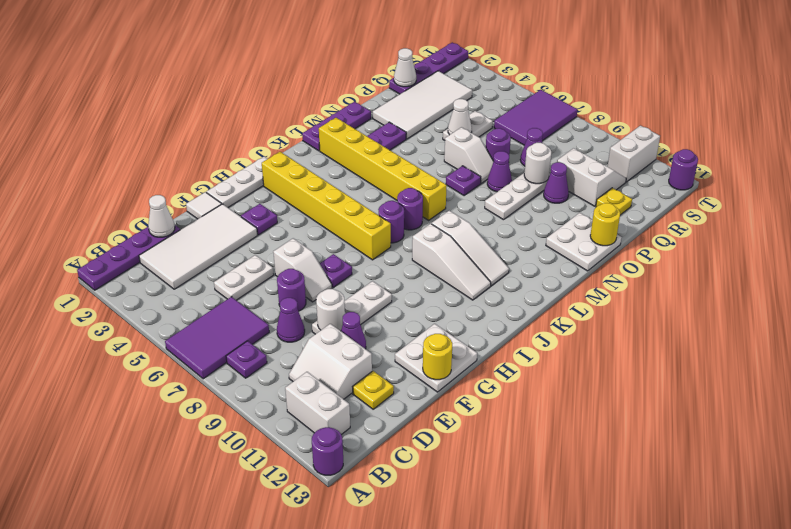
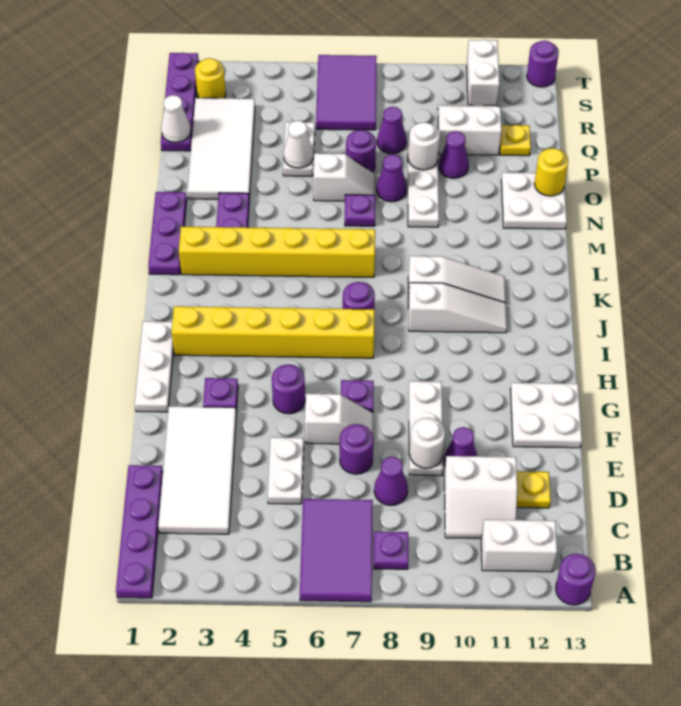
white 1x1 cone [148,195,175,237] -> none
white 1x1 tile [186,192,222,219] -> none
yellow 1x1 round brick [423,334,452,380] -> yellow 1x1 round brick moved to [195,58,226,98]
purple 1x1 round brick [397,188,423,230] -> purple 1x1 round brick moved to [272,364,305,414]

